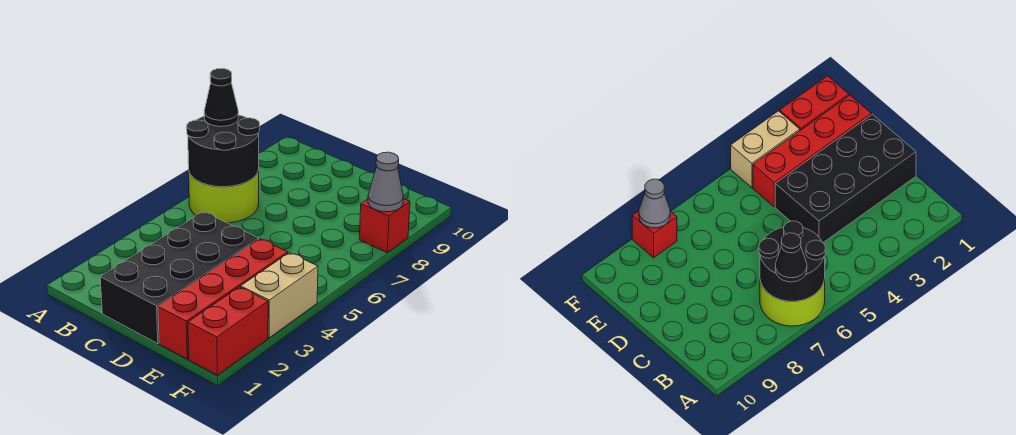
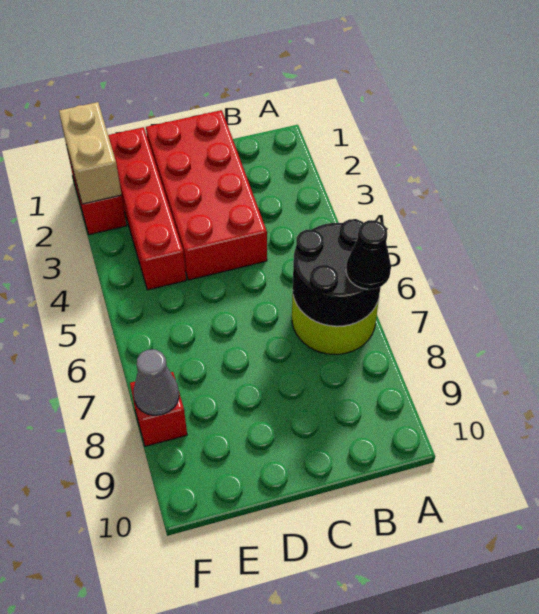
black 2x4 brick [100,212,259,344] -> red 2x4 brick [146,110,267,280]
tan 1x2 brick [241,253,318,338] -> tan 1x2 brick moved to [59,102,121,204]

